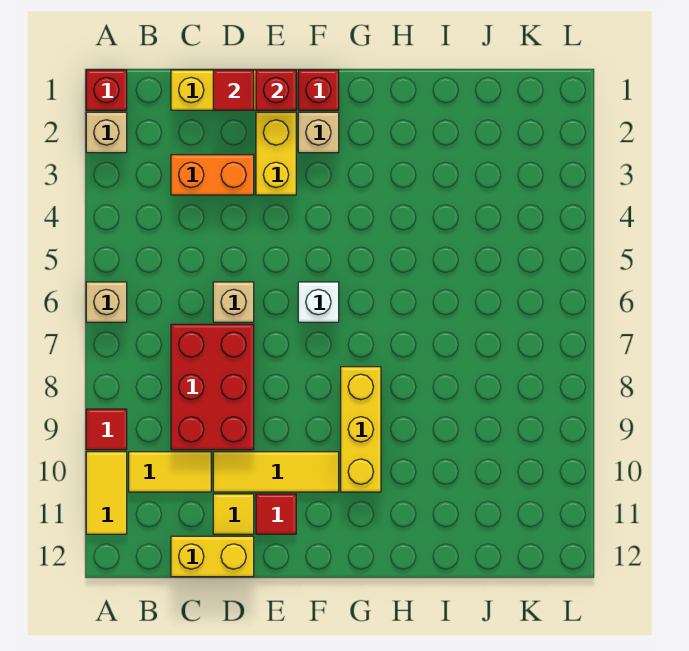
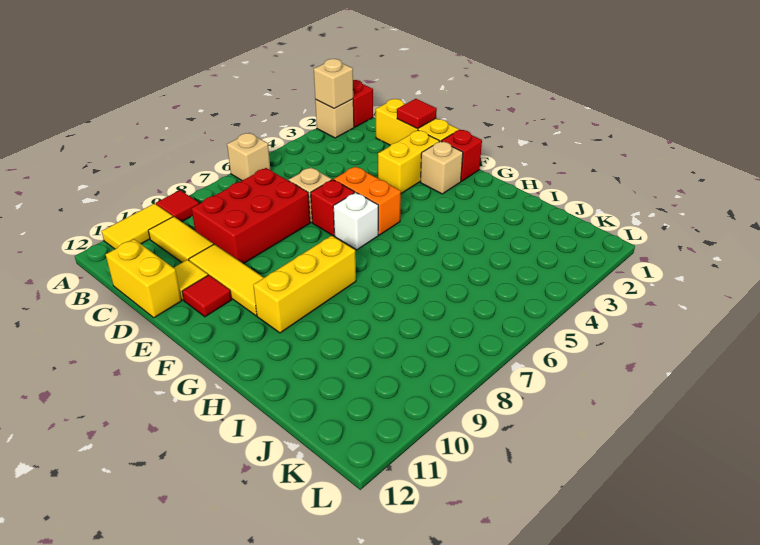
none -> tan 1x1 brick [314,59,353,109]
orange 1x2 brick [171,155,254,195] -> orange 1x2 brick moved to [334,167,401,235]
red 1x1 brick [256,70,296,110] -> red 1x1 brick moved to [311,180,355,236]

